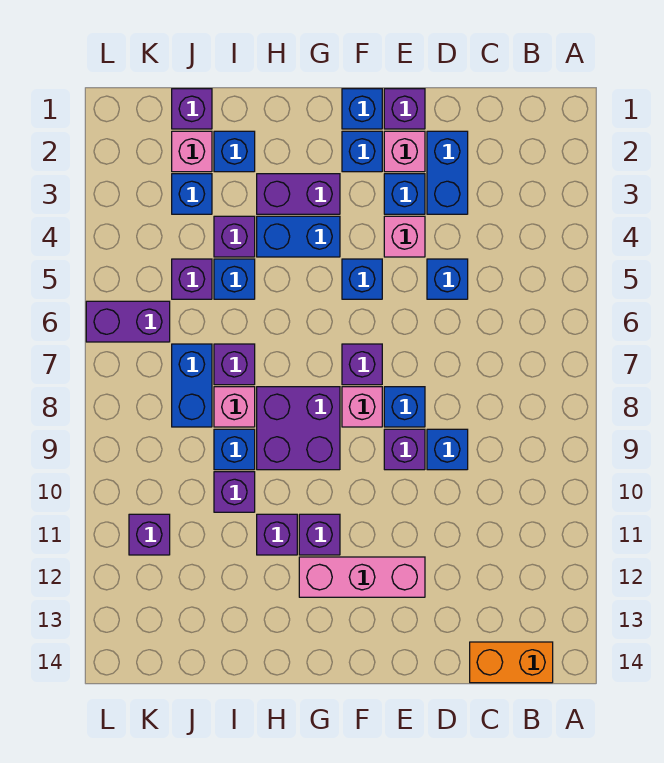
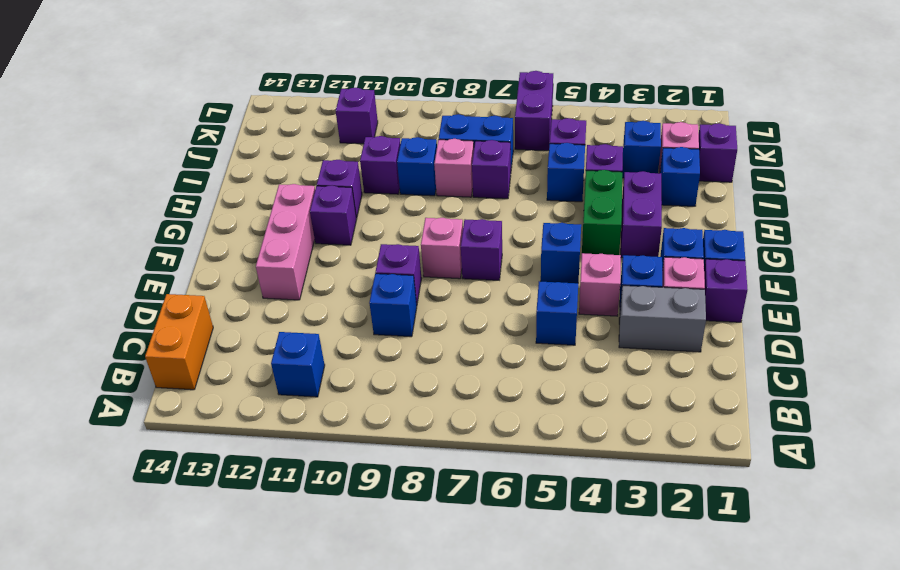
blue 1x2 brick [427,131,468,214] -> grey 1x2 brick [619,285,706,352]
blue 1x1 brick [384,387,425,427] -> blue 1x1 brick moved to [271,332,325,397]
blue 1x2 brick [257,216,340,257] -> green 1x2 brick [582,170,622,255]
purple 2x2 brick [257,387,340,470] -> none

